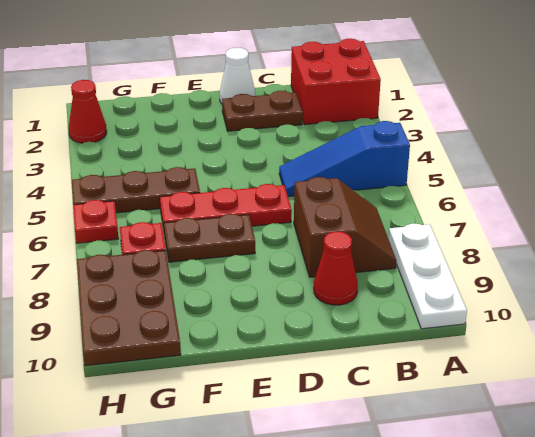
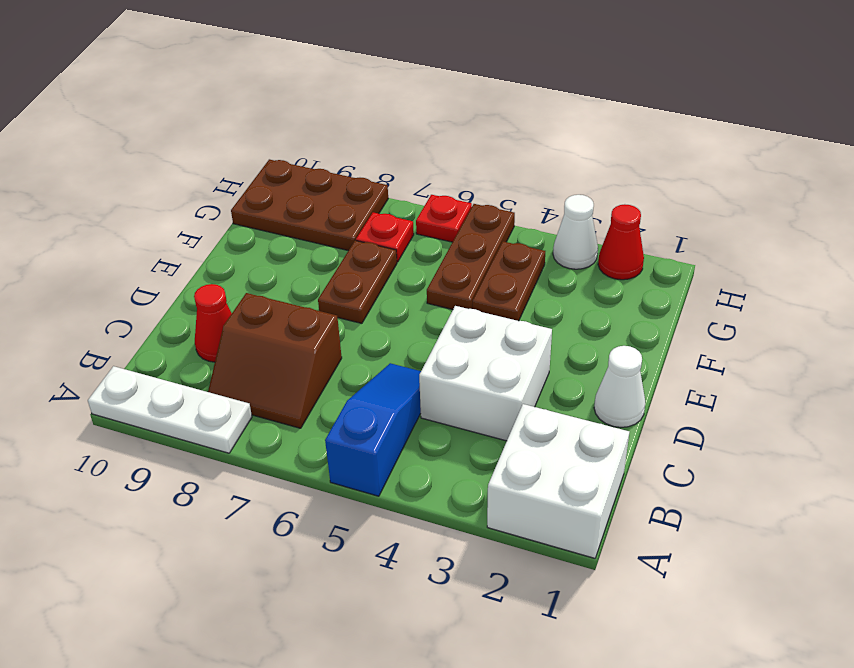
red 2x2 brick [291,39,381,125] -> white 2x2 brick [487,404,629,558]
brown 1x2 plate [222,91,303,131] -> brown 1x2 plate moved to [473,241,545,321]
none -> white 2x2 brick [419,306,552,441]
red 1x3 plate [160,184,292,229] -> none
none -> white 1x1 cone [553,195,598,269]

